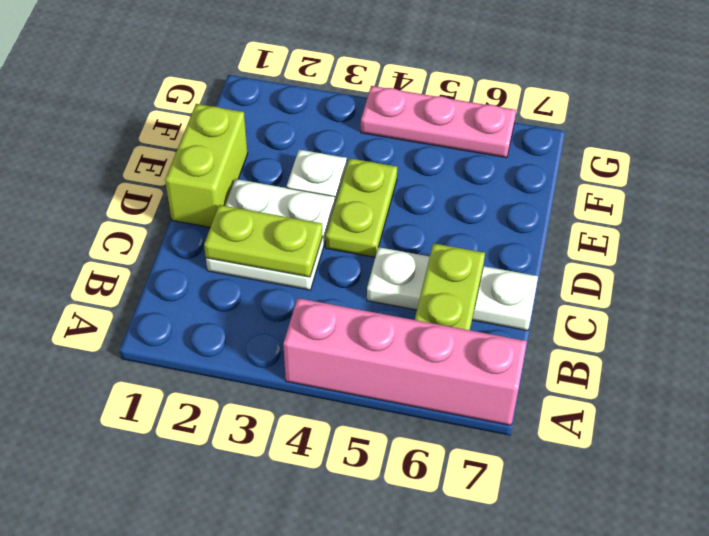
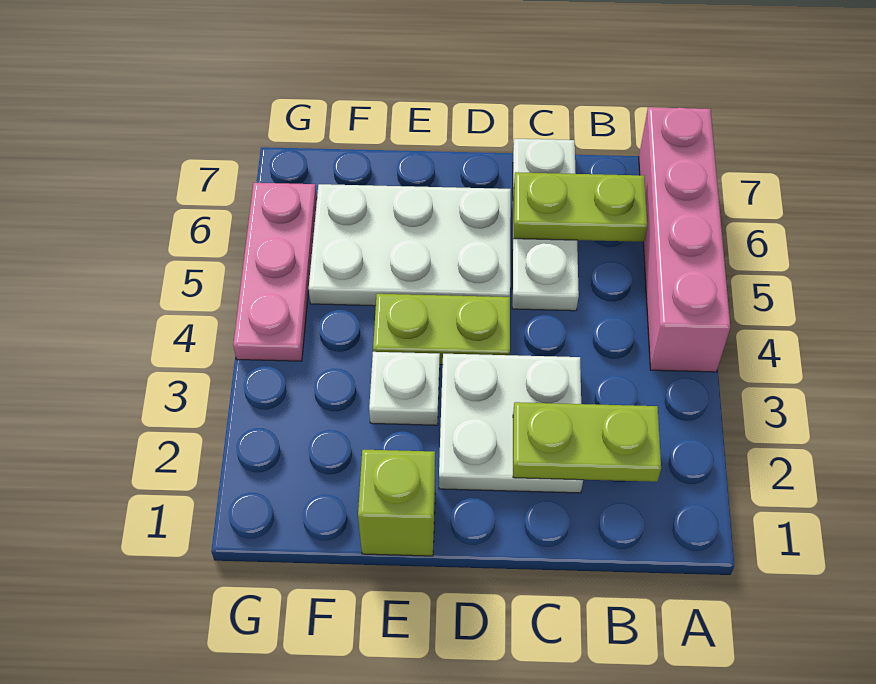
lime 1x2 plate [204,205,322,277] -> lime 1x2 plate turned to [513,402,661,482]
lime 1x2 brick [165,104,248,227] -> lime 1x1 brick [358,450,435,556]
none -> white 2x3 plate [309,184,511,306]

